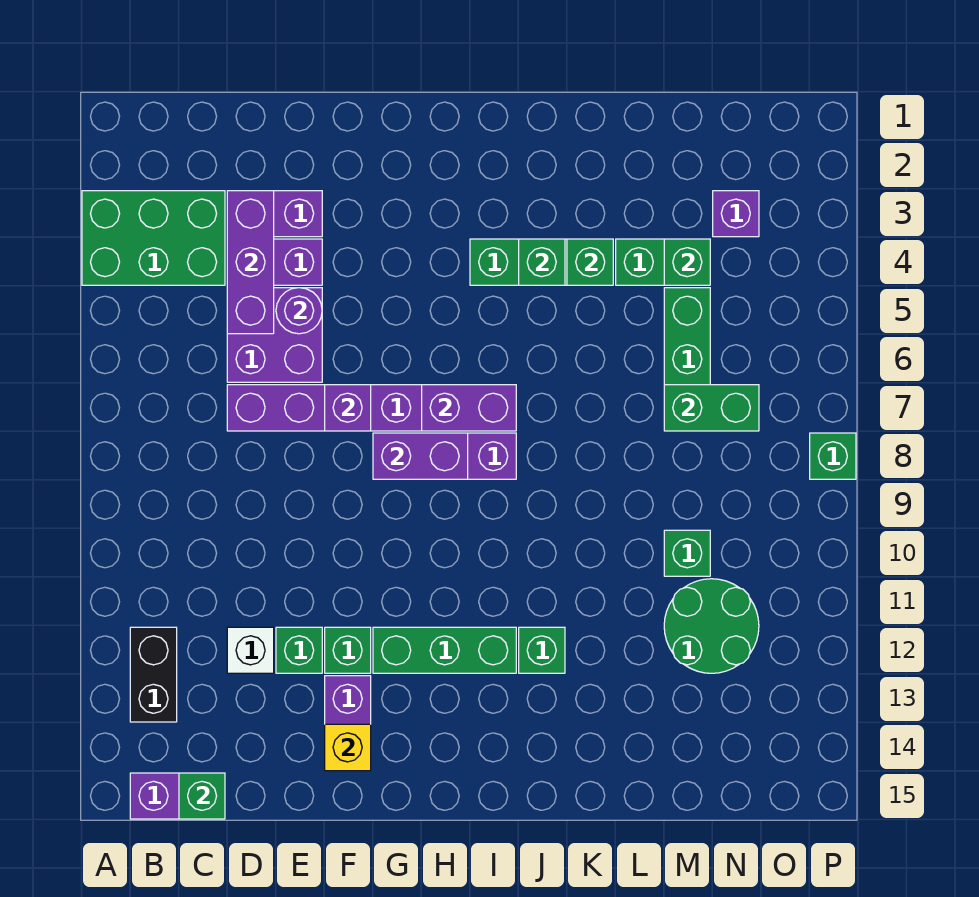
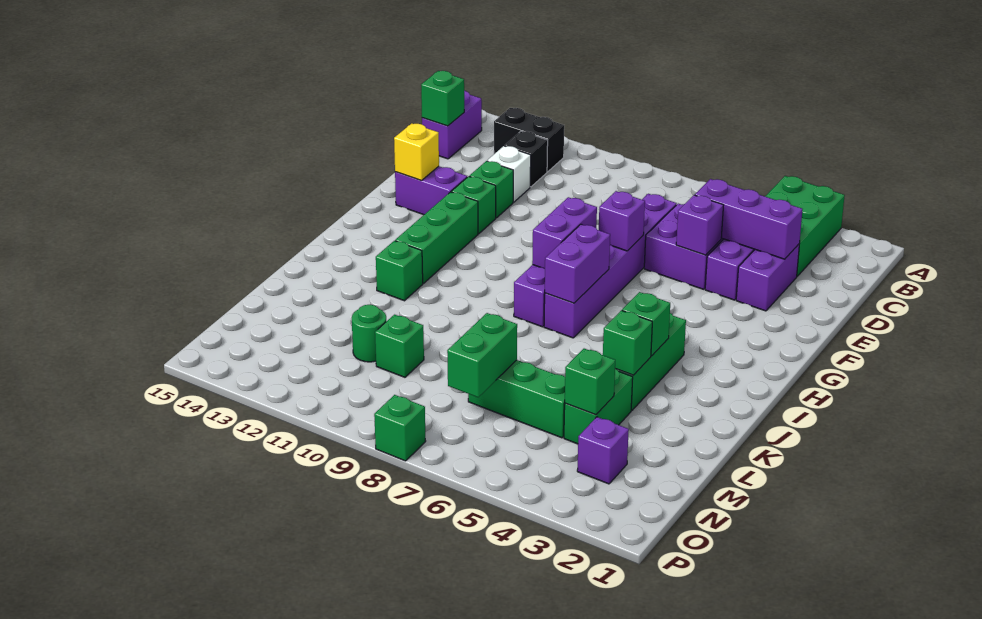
none -> black 1x1 brick [505,131,548,187]
purple 1x1 round brick [276,288,322,334] -> purple 1x1 brick [676,195,724,255]
green 2x2 round brick [664,579,759,673] -> green 1x1 round brick [352,305,386,362]

